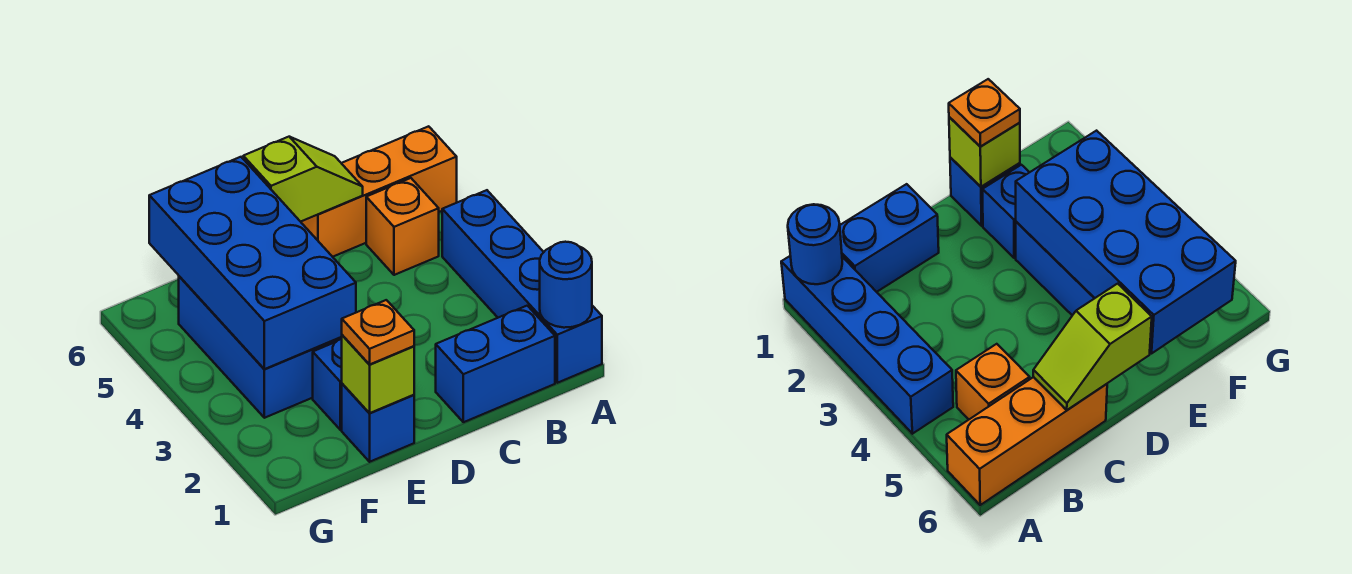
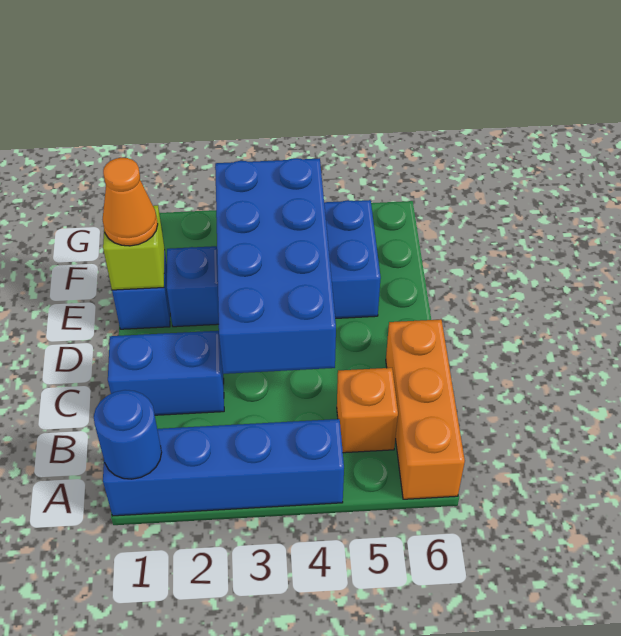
blue 1x2 brick [436,306,555,422] -> blue 1x2 brick turned to [108,331,224,415]
lime 1x2 slope [243,137,363,222] -> none
orange 1x1 plate [342,300,414,365] -> orange 1x1 cone [103,158,158,246]
blue 2x4 brick [149,157,356,369] -> blue 2x4 brick turned to [215,158,336,374]

